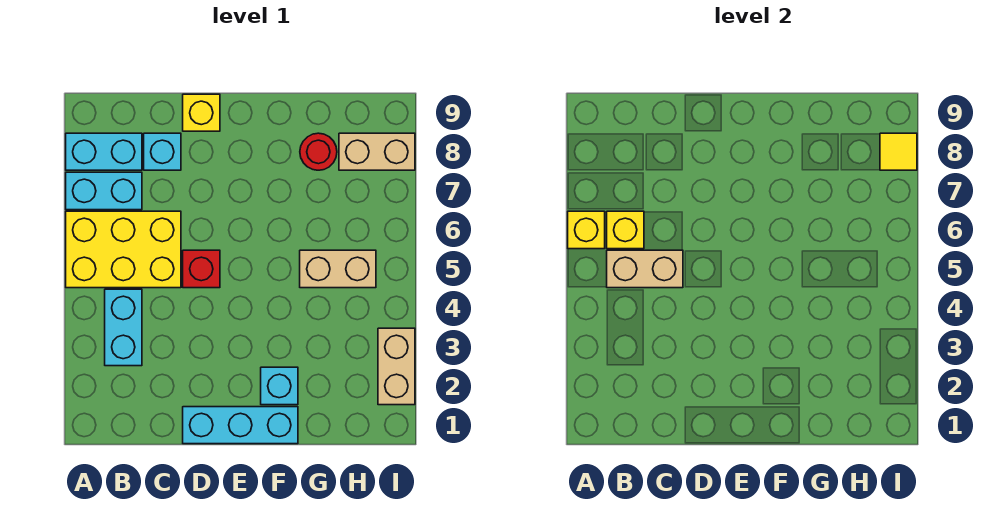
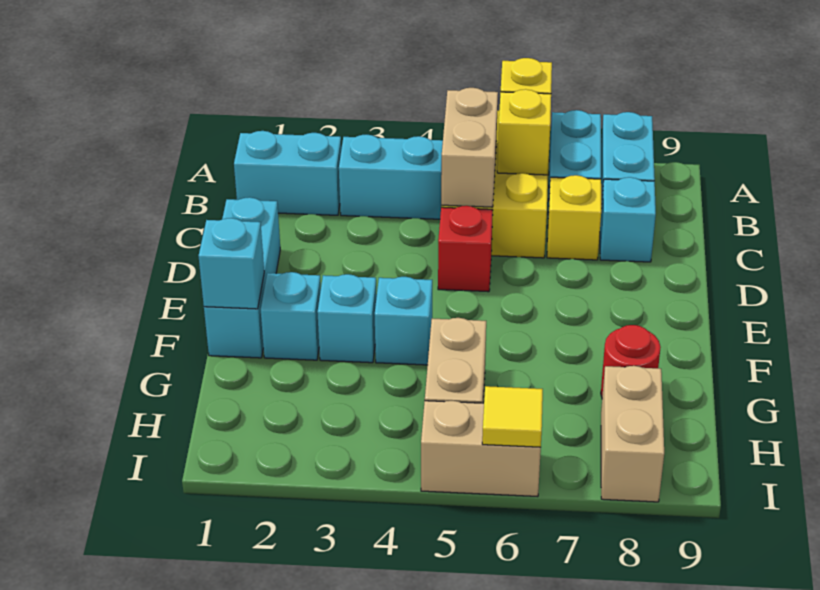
none -> cyan 1x2 brick [234,131,341,215]
yellow 1x1 brick [183,94,220,131] -> yellow 1x1 brick moved to [547,175,601,260]
none -> cyan 1x1 brick [199,218,264,309]
none -> cyan 1x1 brick [317,274,377,363]
none -> cyan 1x1 brick [375,277,432,365]
tan 1x2 brick [378,328,415,405] -> tan 1x2 brick moved to [421,401,541,497]
yellow 1x1 tile [880,133,917,170] -> yellow 1x1 tile moved to [482,386,543,448]

